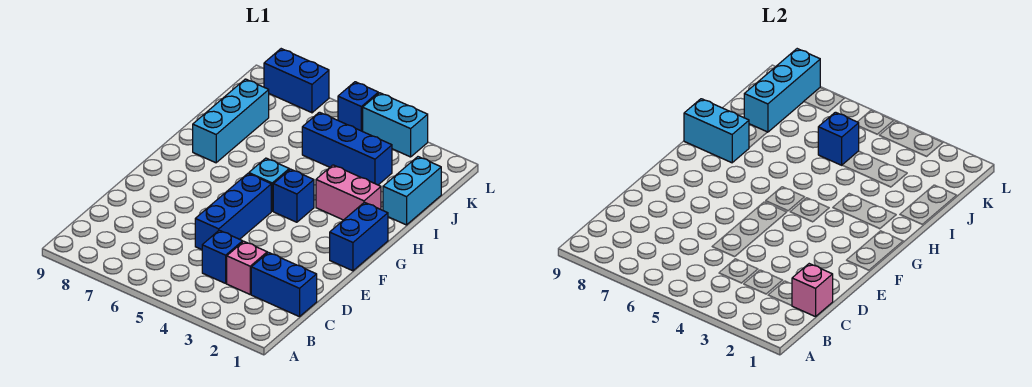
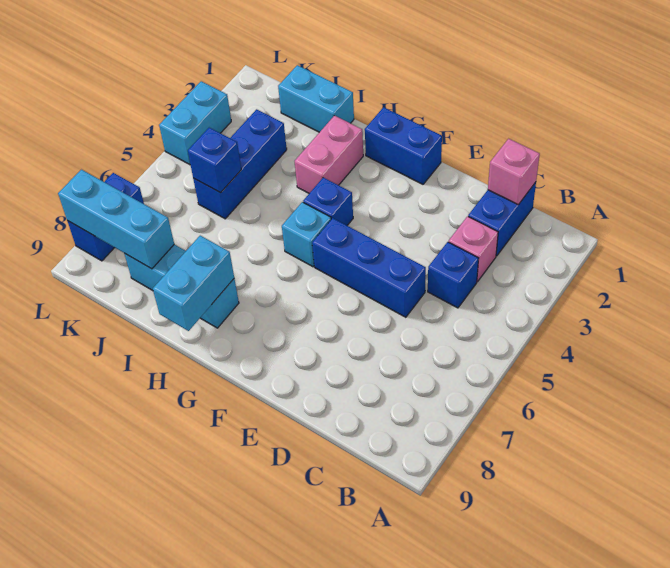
blue 1x1 brick [338,82,378,131] -> none

